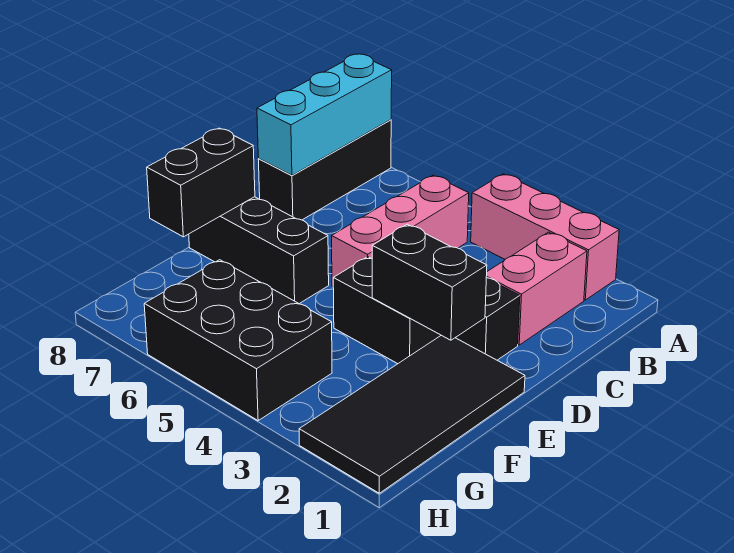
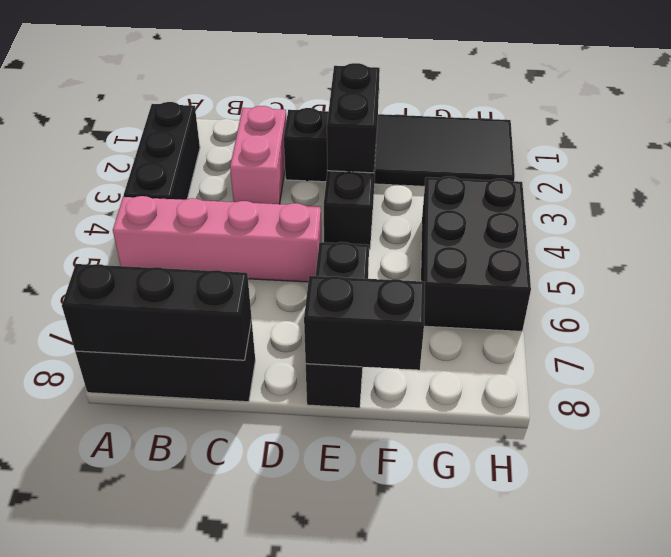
pink 1x3 brick [471,174,619,300] -> black 1x3 brick [124,102,200,200]
cyan 1x3 brick [257,54,392,175] -> black 1x3 brick [62,264,252,360]
pink 1x2 brick [486,232,587,345] -> pink 1x2 brick turned to [230,106,286,204]
pink 1x3 brick [332,175,469,286] -> pink 1x4 brick [113,196,321,282]

